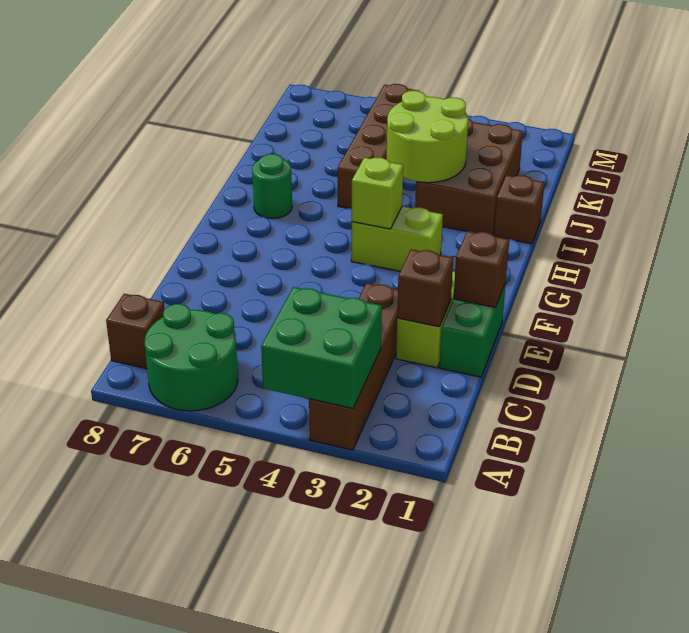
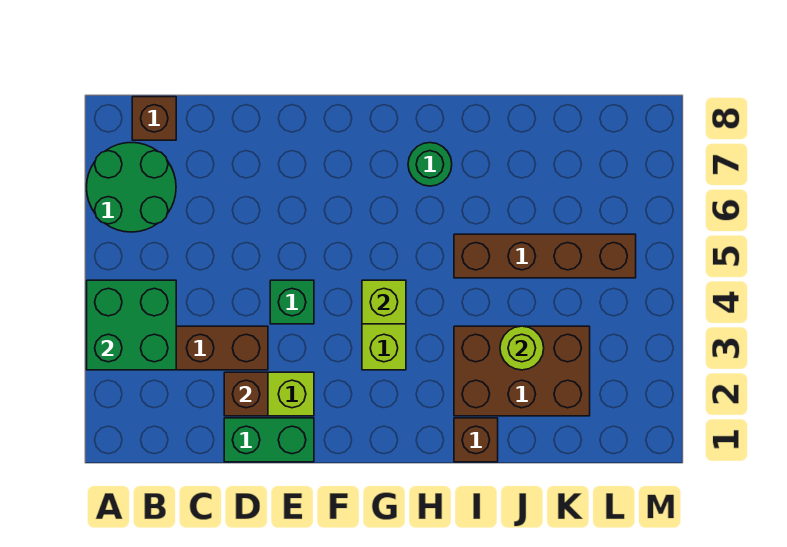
brown 1x1 brick [454,231,509,308] -> none
none -> green 1x1 brick [270,280,314,324]
lime 2x2 round brick [387,91,468,183] -> lime 1x1 round brick [500,326,544,370]

